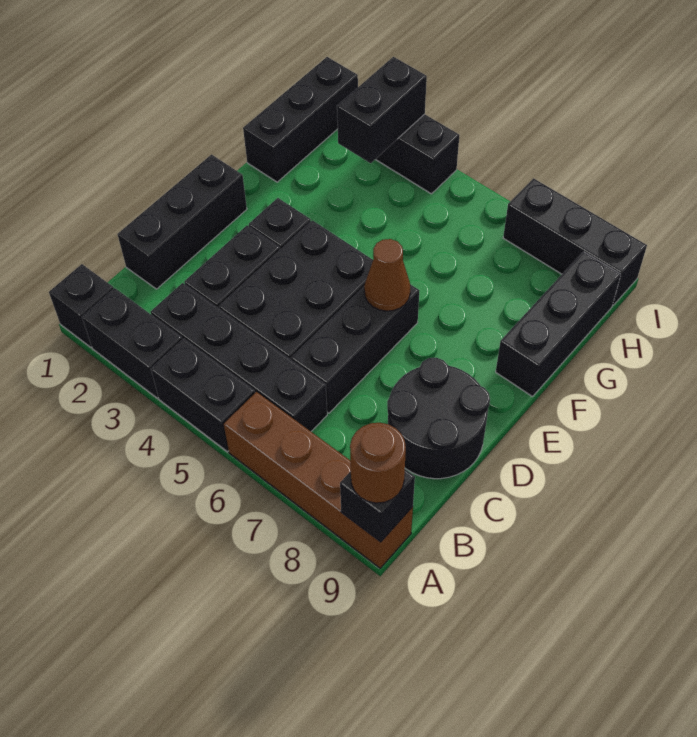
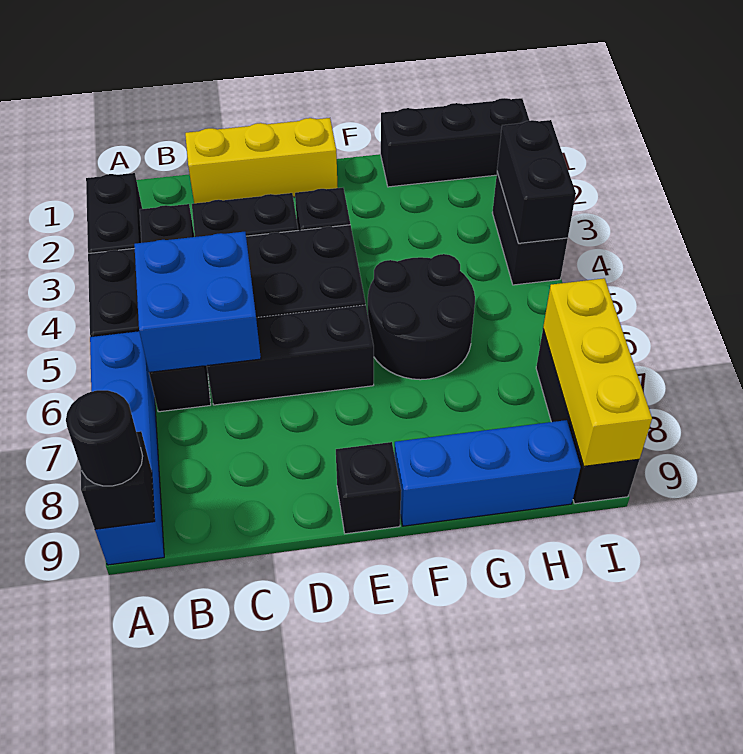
black 1x1 brick [49,264,114,347] -> black 1x1 brick moved to [336,442,401,534]
brown 1x4 brick [224,392,413,568] -> blue 1x4 brick [90,331,164,565]
brown 1x1 round brick [350,423,406,503] -> black 1x1 round brick [66,390,143,486]
none -> blue 2x2 brick [134,232,261,372]
black 1x3 brick [117,155,247,289] -> yellow 1x3 brick [185,118,338,203]
black 2x2 round brick [387,358,490,479] -> black 2x2 round brick moved to [368,254,475,380]
brown 1x1 cone [364,239,410,311] -> none
black 1x3 brick [496,252,621,397] -> blue 1x3 brick [394,420,581,526]
black 1x2 brick [337,57,427,163] -> black 1x2 brick turned to [497,120,576,243]
none -> yellow 1x3 brick [543,278,652,466]

